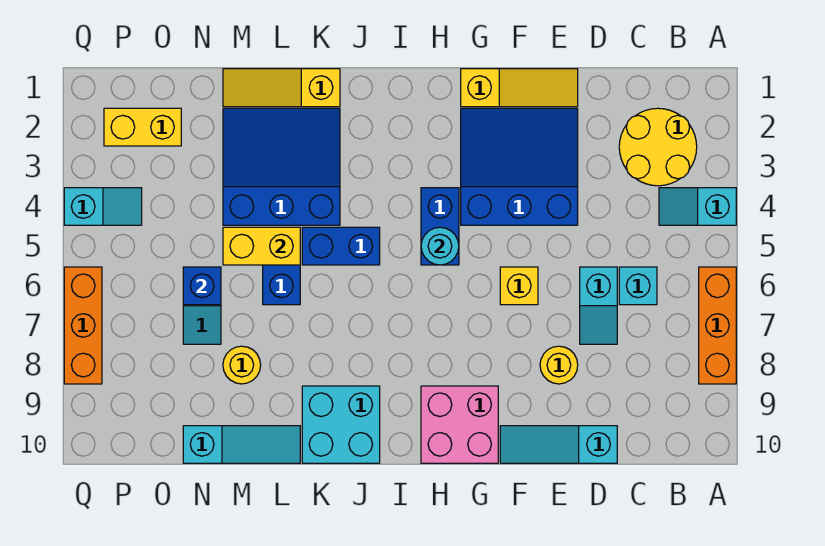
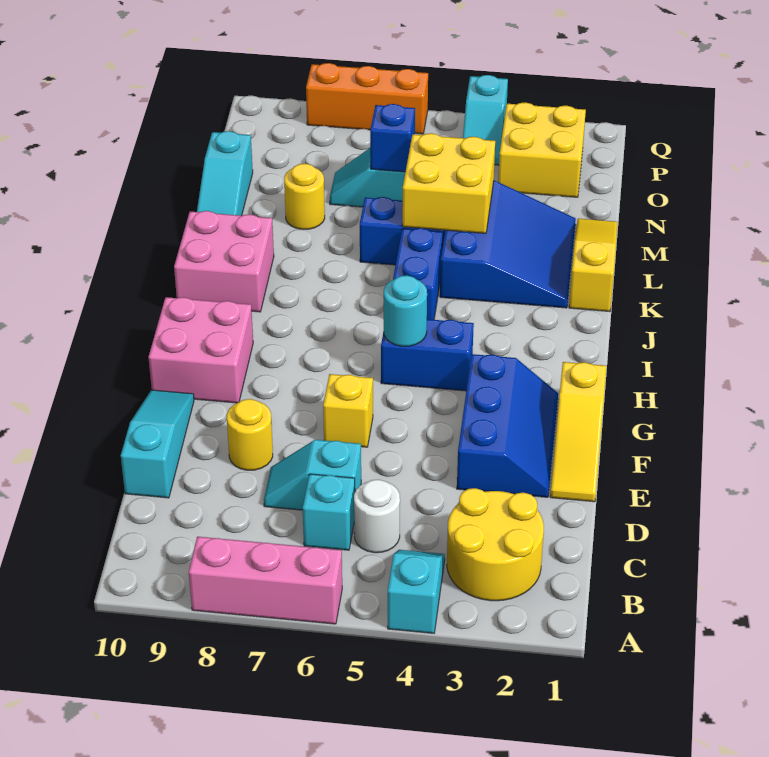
orange 1x3 brick [699,267,736,384] -> pink 1x3 brick [189,537,342,624]
none -> white 1x1 round brick [354,479,400,553]
blue 3x3 slope [461,108,578,225] -> blue 2x3 slope [457,354,558,497]
cyan 2x2 brick [302,386,380,463] -> pink 2x2 brick [174,211,274,312]
yellow 1x2 brick [223,227,300,265] -> yellow 2x2 brick [402,133,495,233]
yellow 1x2 brick [104,108,181,146] -> yellow 2x2 brick [498,102,586,197]

